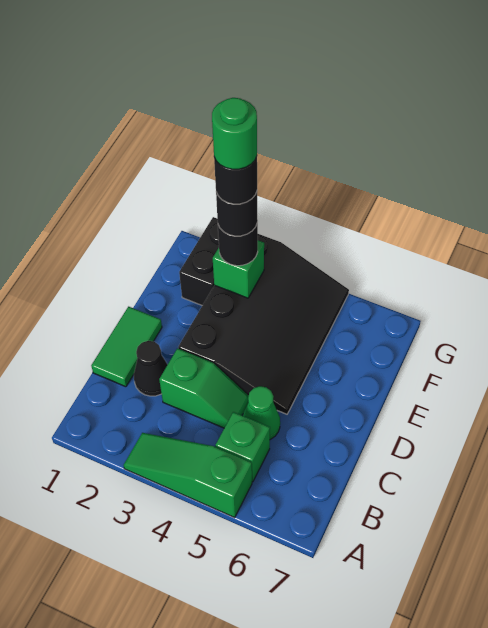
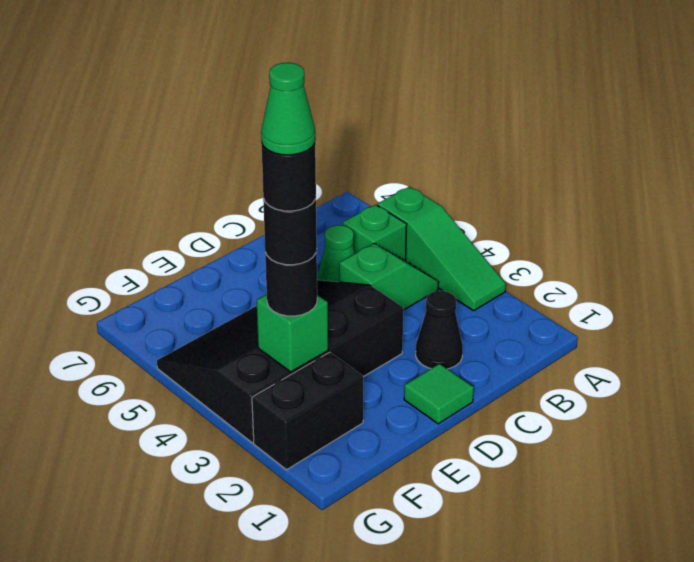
green 1x2 tile [91,307,162,387] -> green 1x1 tile [404,364,474,424]
green 1x2 slope [159,348,249,428] -> green 1x2 slope turned to [339,244,439,310]
green 1x1 round brick [212,98,257,169] -> green 1x1 cone [261,63,315,155]

